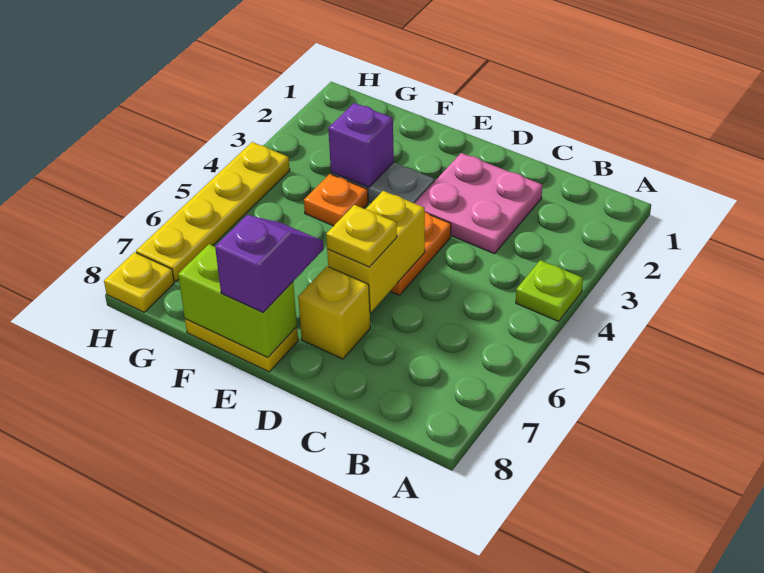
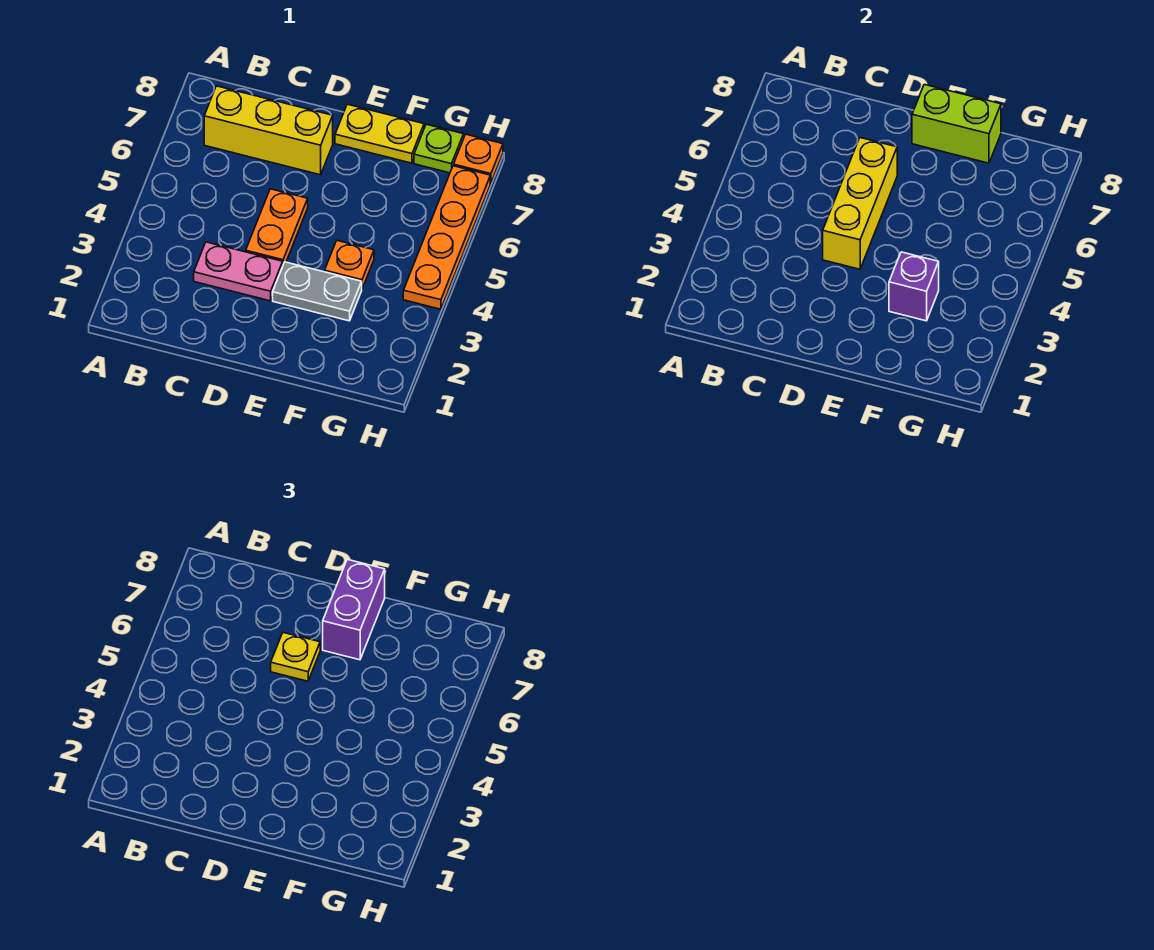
lime 1x1 plate [516,260,583,321] -> lime 1x1 plate moved to [414,124,464,173]
pink 2x2 plate [415,153,542,254] -> pink 1x2 plate [194,242,283,301]
yellow 1x2 brick [327,191,425,312] -> yellow 1x3 brick [823,138,897,269]
yellow 1x1 brick [298,266,370,359] -> yellow 1x3 brick [204,86,333,175]
purple 1x2 slope [215,215,324,313] -> purple 1x2 brick [323,559,385,660]
yellow 1x4 plate [136,142,290,282] -> orange 1x4 plate [403,166,490,309]
yellow 1x1 plate [104,252,174,312] -> orange 1x1 plate [454,134,503,183]

